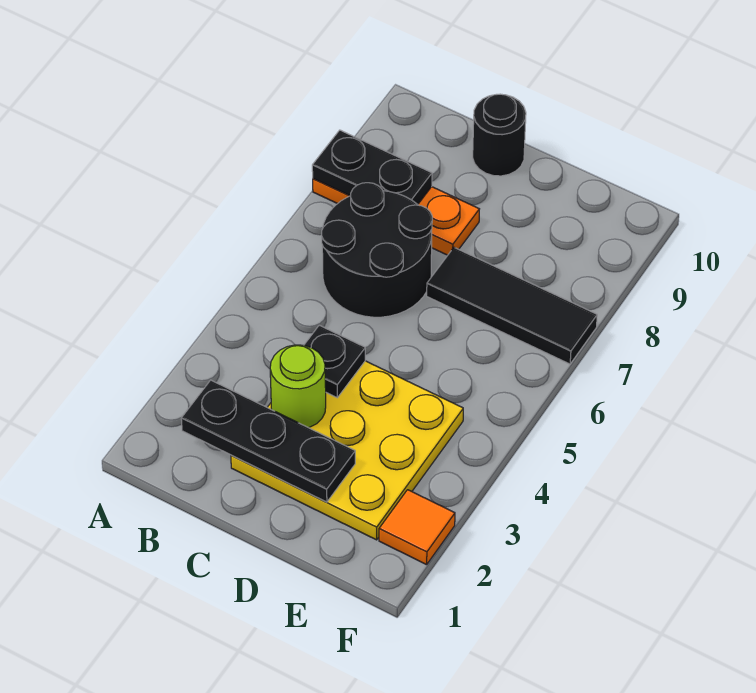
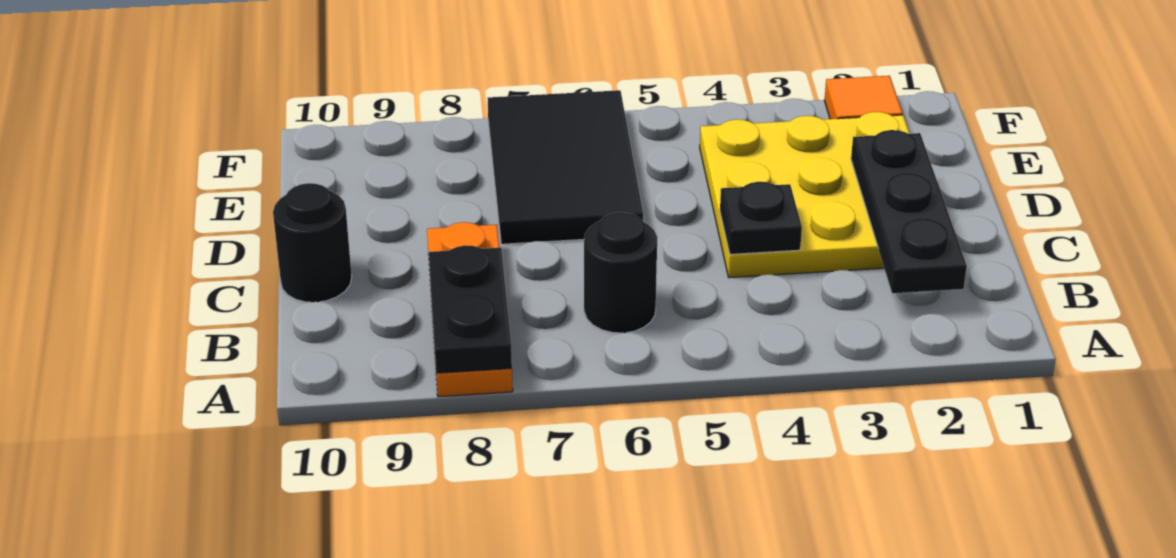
black 2x2 round brick [322,183,432,317] -> black 1x1 round brick [584,212,657,333]
lime 1x1 round brick [270,345,326,428] -> none
black 1x3 tile [427,248,597,364] -> black 2x3 tile [488,90,643,244]

